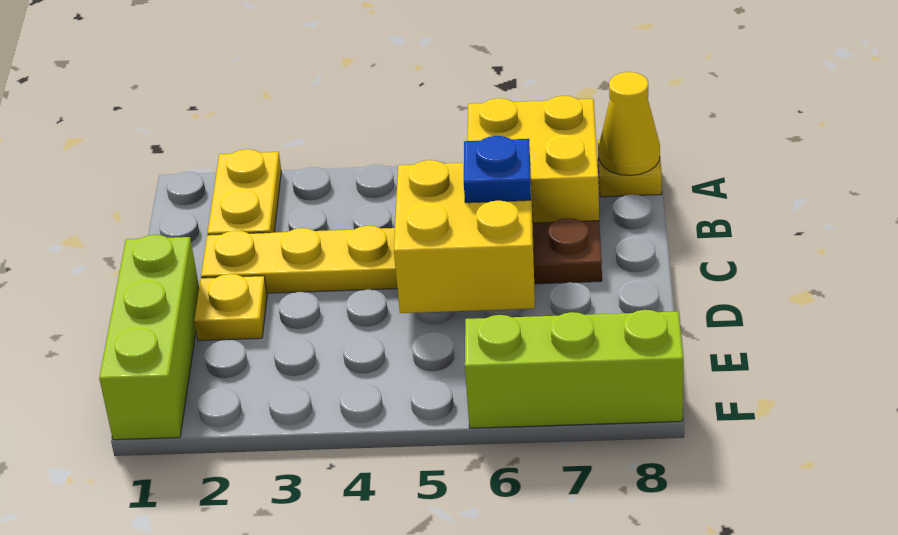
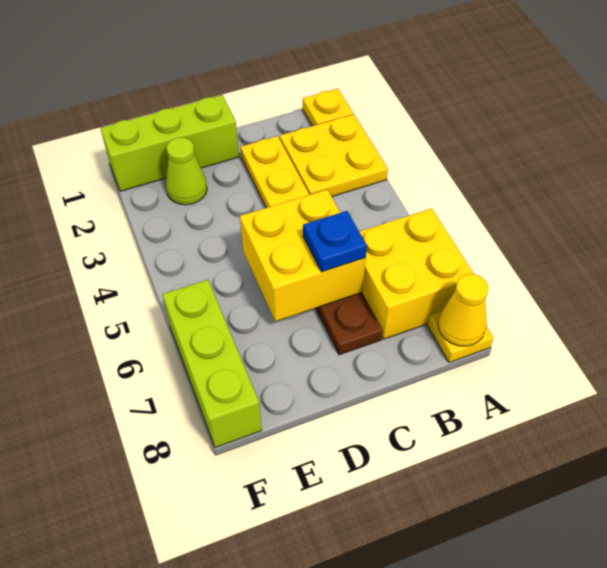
yellow 1x2 plate [207,149,281,235] -> yellow 2x2 plate [280,114,388,197]
yellow 1x1 plate [194,274,267,341] -> yellow 1x1 plate moved to [303,89,353,126]
none -> lime 1x1 cone [166,137,207,205]

